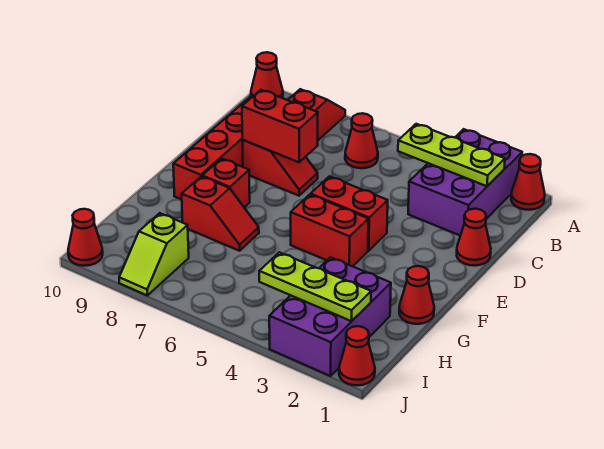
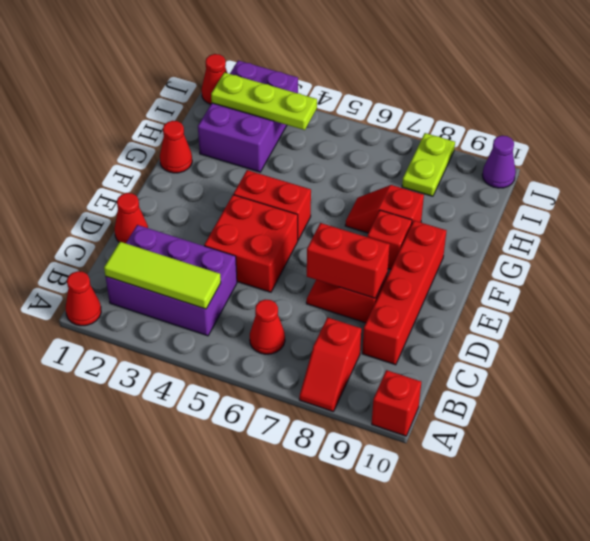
purple 2x3 brick [408,129,522,236] -> purple 2x3 brick turned to [106,225,237,336]
red 1x1 cone [251,52,283,98] -> red 1x1 brick [372,370,421,436]
lime 1x3 plate [398,124,505,186] -> lime 1x3 tile [104,242,221,309]
red 1x2 brick [311,176,388,251] -> red 2x2 brick [204,195,298,292]
lime 1x2 slope [119,213,189,295] -> lime 1x2 plate [402,133,455,196]
red 1x1 cone [68,209,103,266] -> purple 1x1 cone [482,136,516,188]

